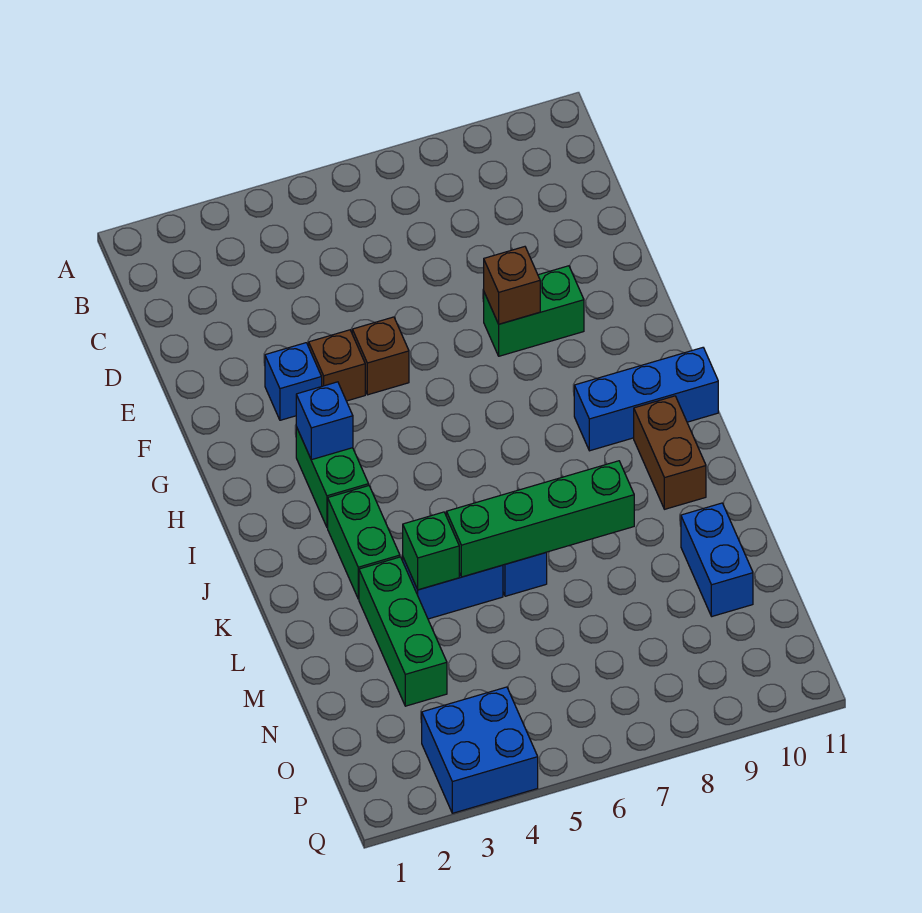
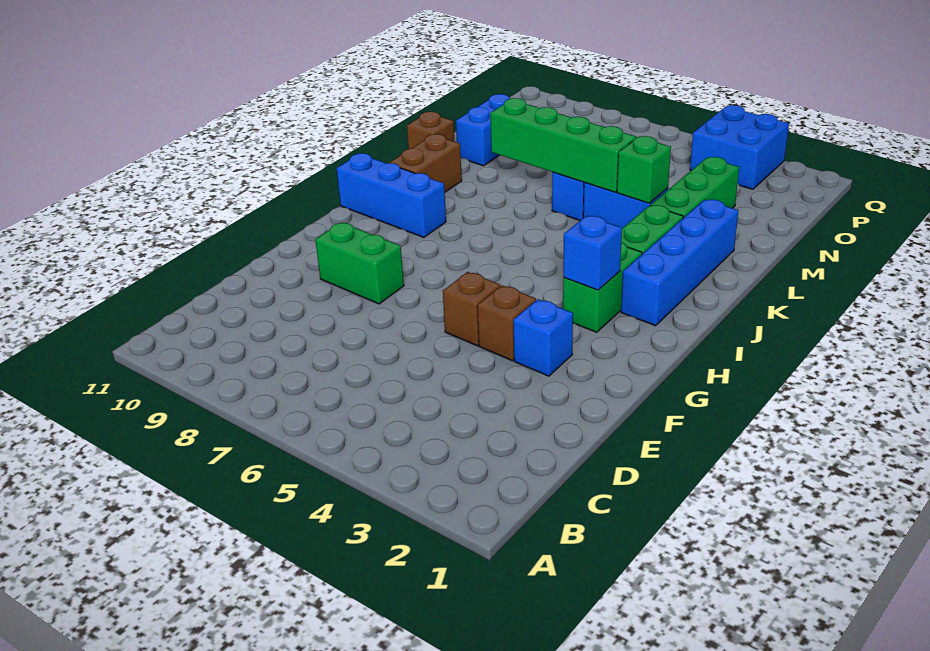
brown 1x1 brick [484,247,540,324] -> brown 1x1 brick moved to [407,112,454,149]
none -> blue 1x4 brick [621,199,738,326]

